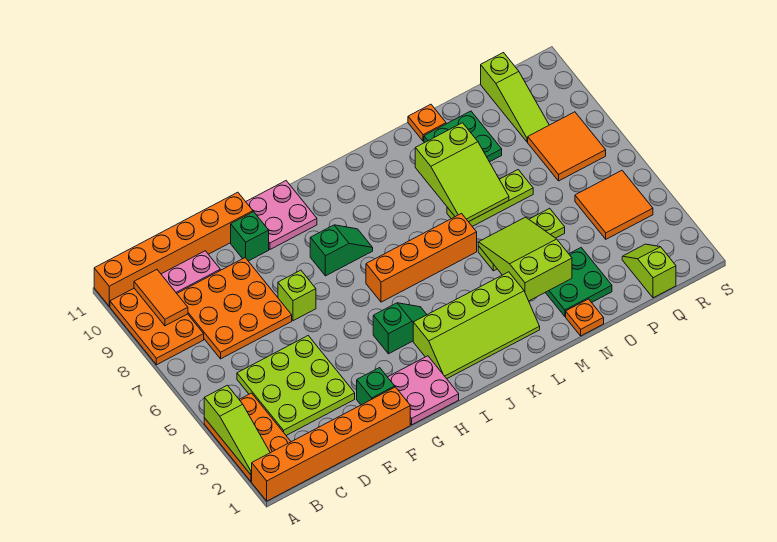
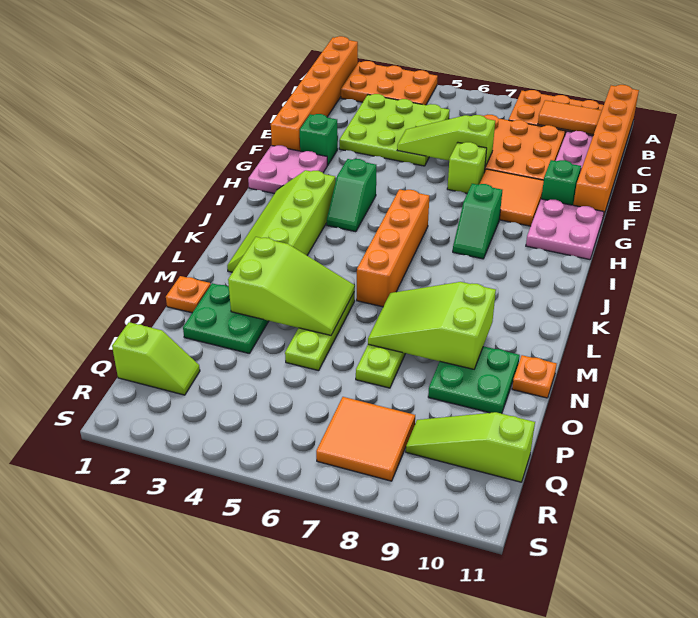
lime 1x3 slope [204,385,270,475] -> lime 1x3 slope moved to [397,115,495,167]
orange 2x2 tile [575,171,653,239] -> orange 2x2 tile moved to [480,169,544,226]

